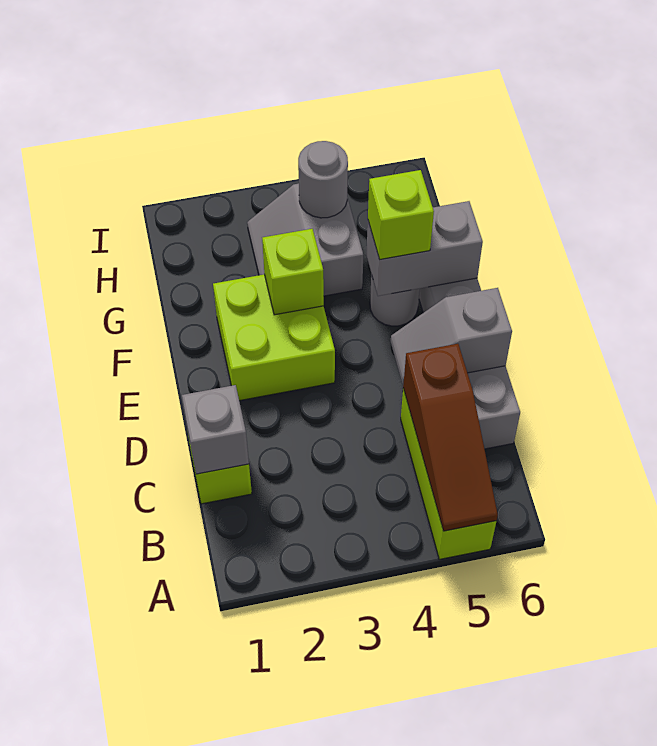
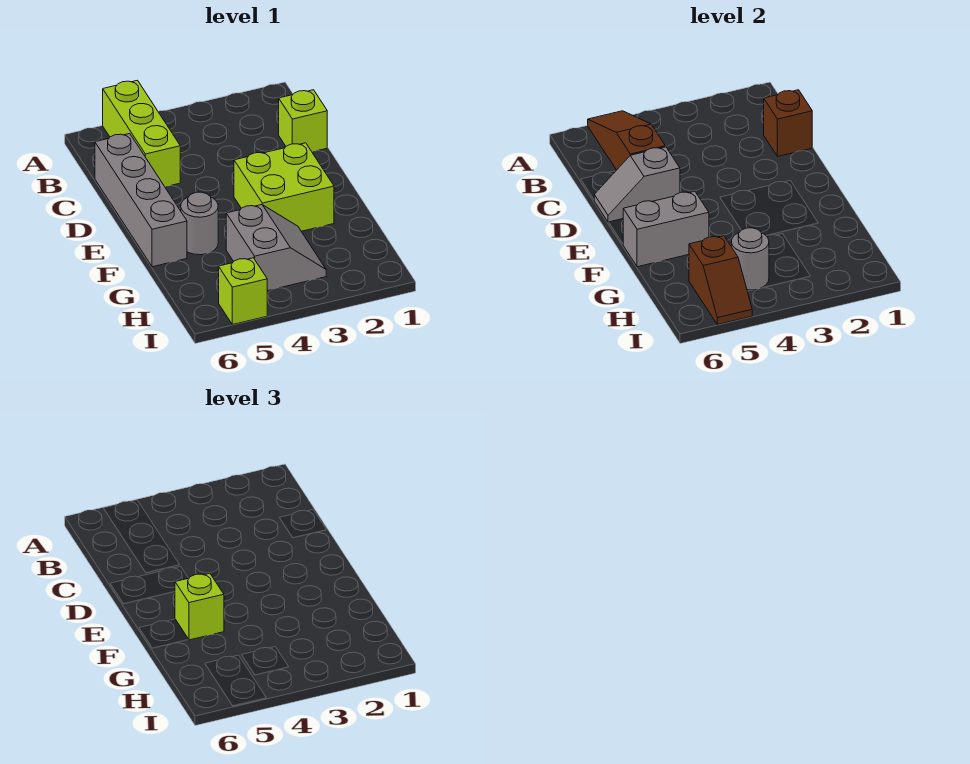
grey 1x1 brick [182,385,249,474] -> brown 1x1 brick [764,90,812,156]
grey 1x2 slope [391,288,512,385] -> grey 1x2 slope turned to [594,147,680,222]
lime 1x1 brick [262,229,324,315] -> lime 1x1 brick moved to [219,258,267,325]
none -> brown 1x2 slope [689,236,752,325]

